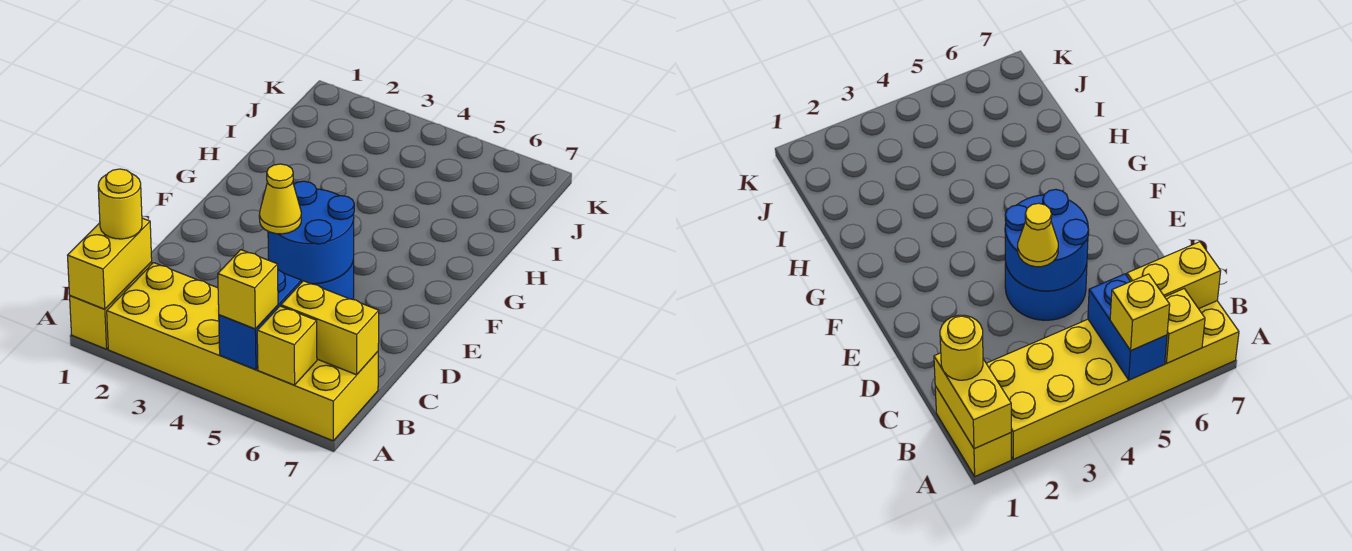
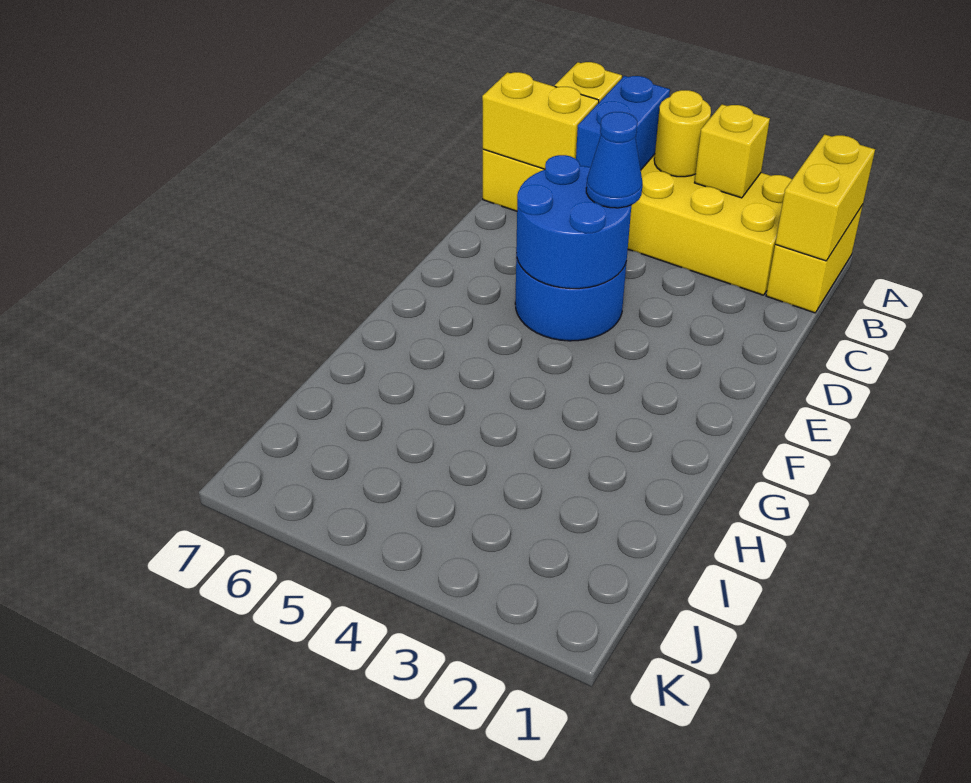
yellow 1x1 brick [218,250,278,329] -> yellow 1x1 brick moved to [695,104,770,198]
yellow 1x1 round brick [98,169,142,239] -> yellow 1x1 round brick moved to [654,90,711,177]
yellow 1x1 cone [259,164,301,234] -> blue 1x1 cone [586,112,642,208]

